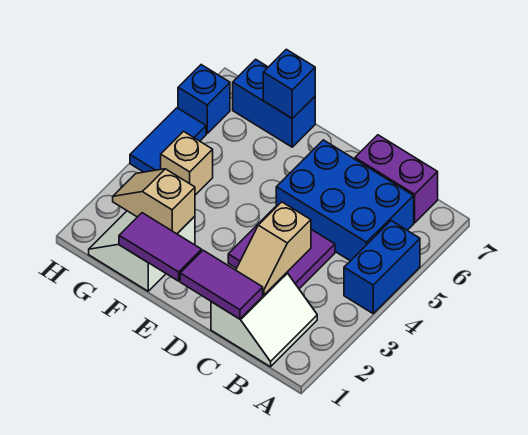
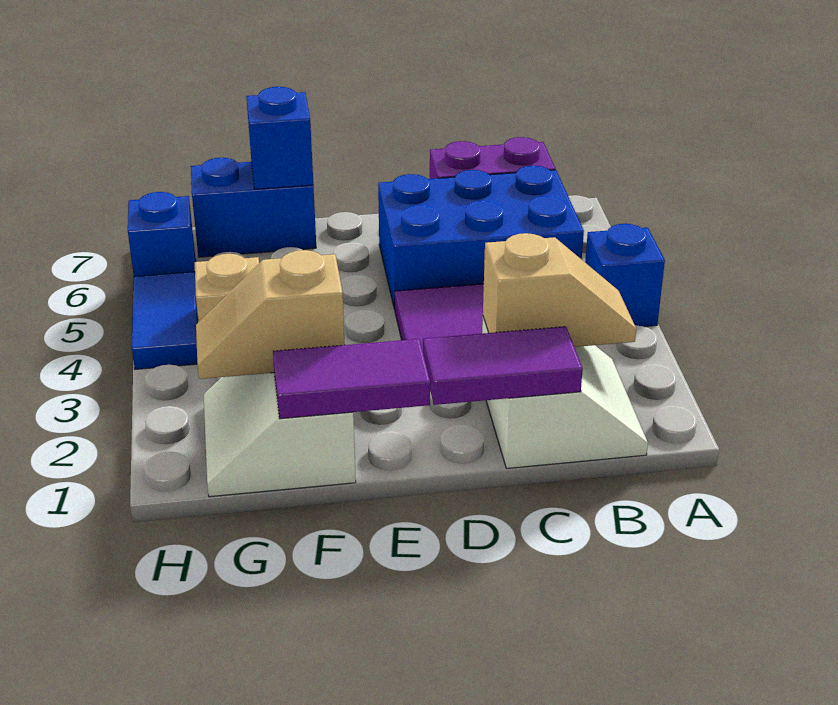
blue 1x2 brick [344,221,420,313] -> blue 1x1 brick [585,224,665,327]
tan 1x2 slope [236,202,311,295] -> tan 1x2 slope turned to [483,233,636,347]

